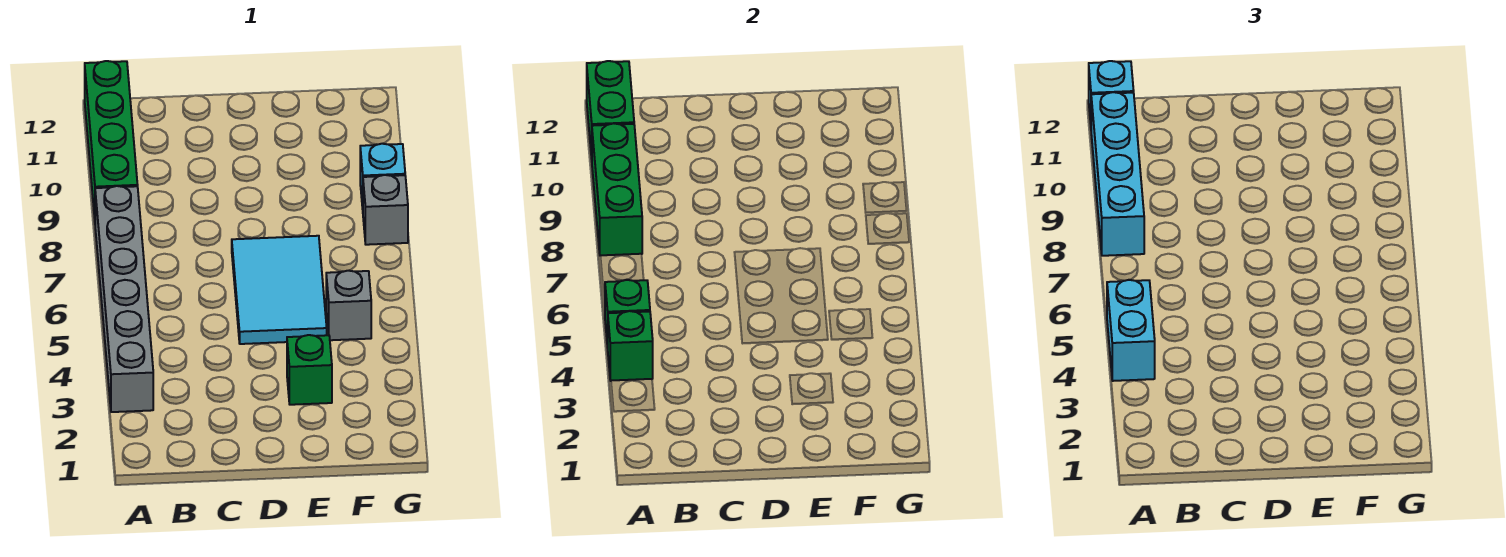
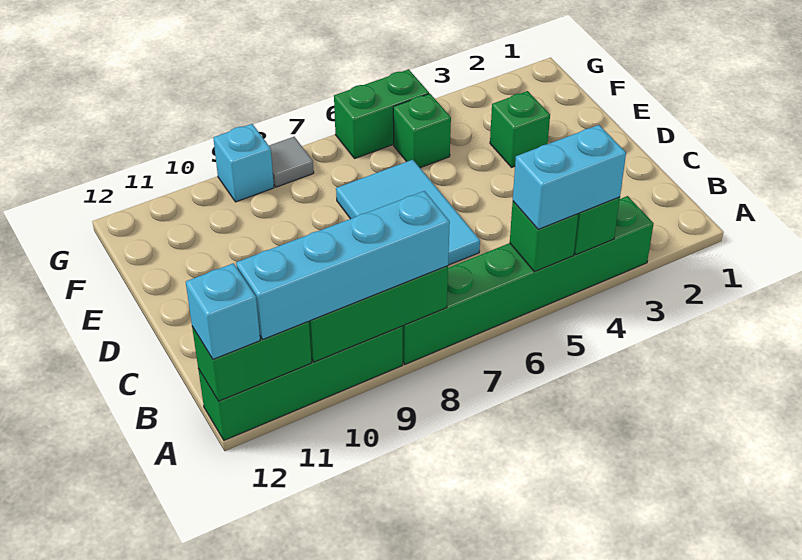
grey 1x6 brick [95,186,153,412] -> green 1x6 brick [403,196,654,364]
cyan 2x3 tile [232,236,327,344] -> cyan 2x3 tile turned to [336,160,480,265]
grey 1x1 brick [326,271,371,340] -> green 1x1 brick [393,94,451,168]
none -> green 1x2 brick [334,69,429,159]
grey 1x1 brick [363,175,408,245] -> grey 1x1 tile [269,137,314,187]

